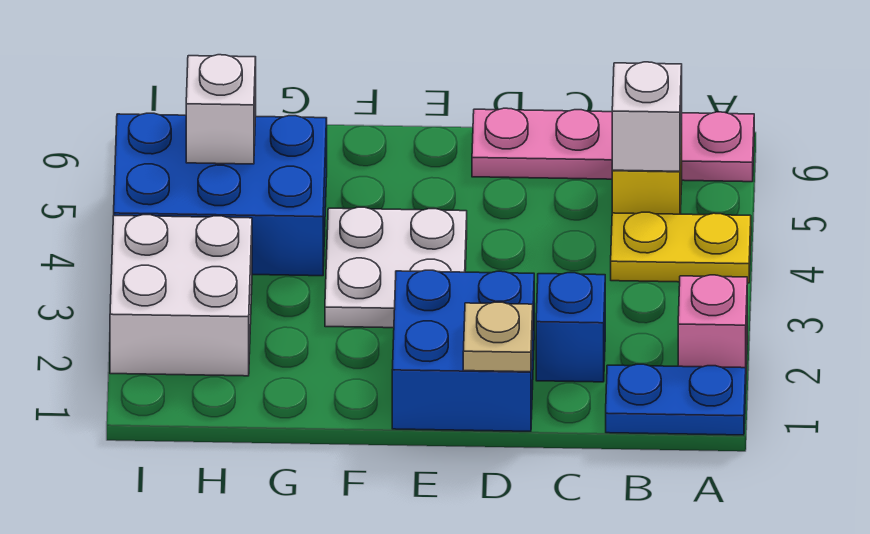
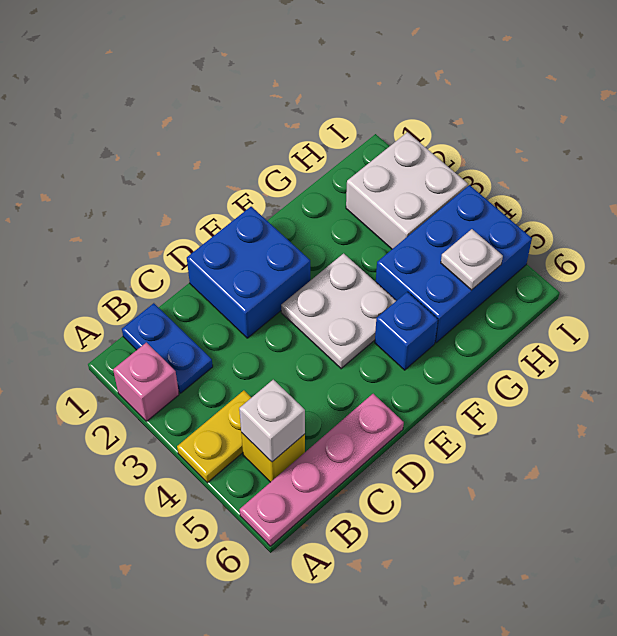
blue 1x2 plate [606,364,746,435] -> blue 1x2 plate turned to [122,303,213,393]
blue 1x1 brick [536,273,605,382] -> blue 1x1 brick moved to [375,292,438,370]
tan 1x1 plate [463,302,533,372] -> none
white 1x1 brick [186,55,256,164] -> white 1x1 plate [441,229,503,290]

